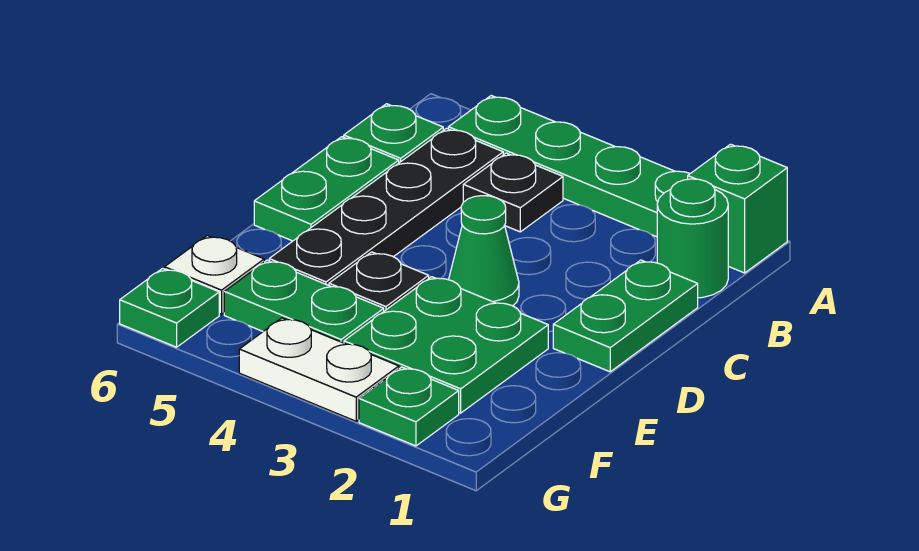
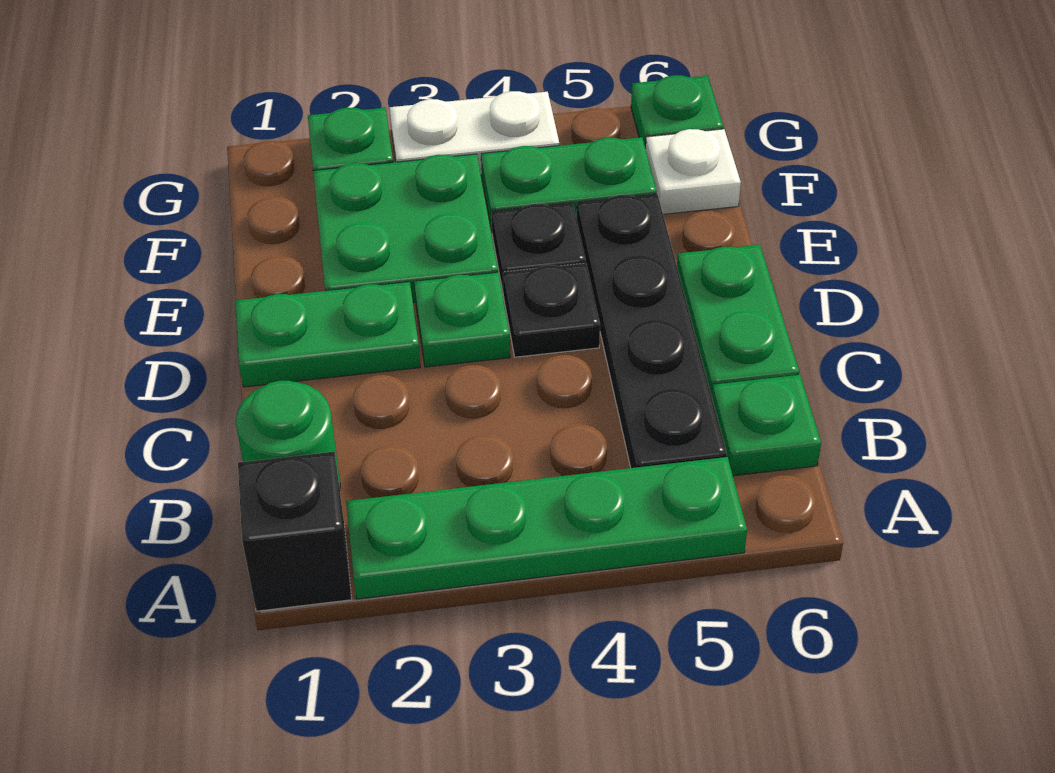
green 1x1 brick [688,144,787,273] -> black 1x1 brick [238,452,352,611]
black 1x1 plate [463,153,563,232] -> black 1x1 plate moved to [503,263,600,357]
green 1x2 plate [553,260,698,372] -> green 1x2 plate turned to [235,282,420,387]
green 1x1 cone [449,196,519,306] -> green 1x1 plate [414,273,510,367]

